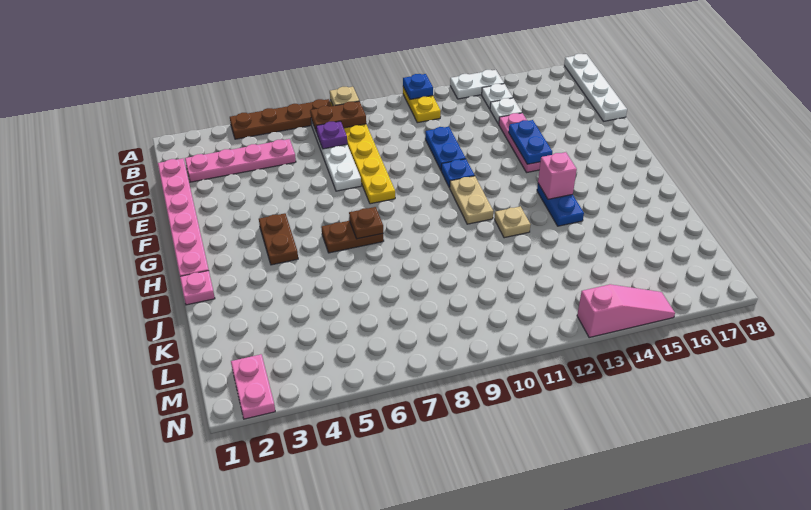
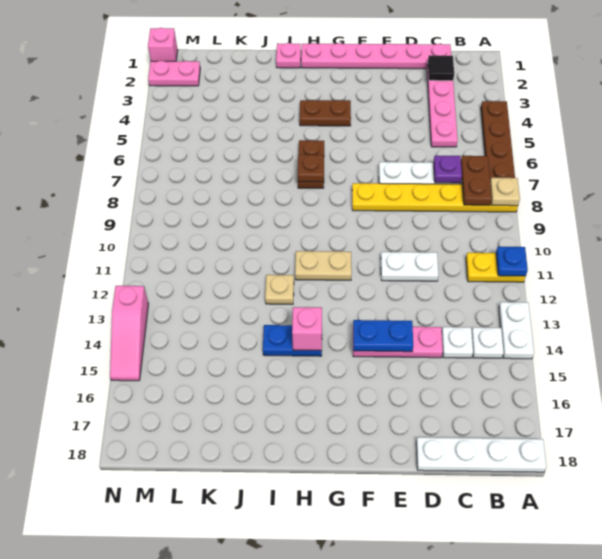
none -> black 1x1 tile [428,55,454,81]
blue 1x2 plate [425,127,466,170] -> white 1x2 plate [381,252,438,281]
blue 1x1 plate [441,159,475,188] -> none
none -> pink 1x1 brick [148,28,178,61]

